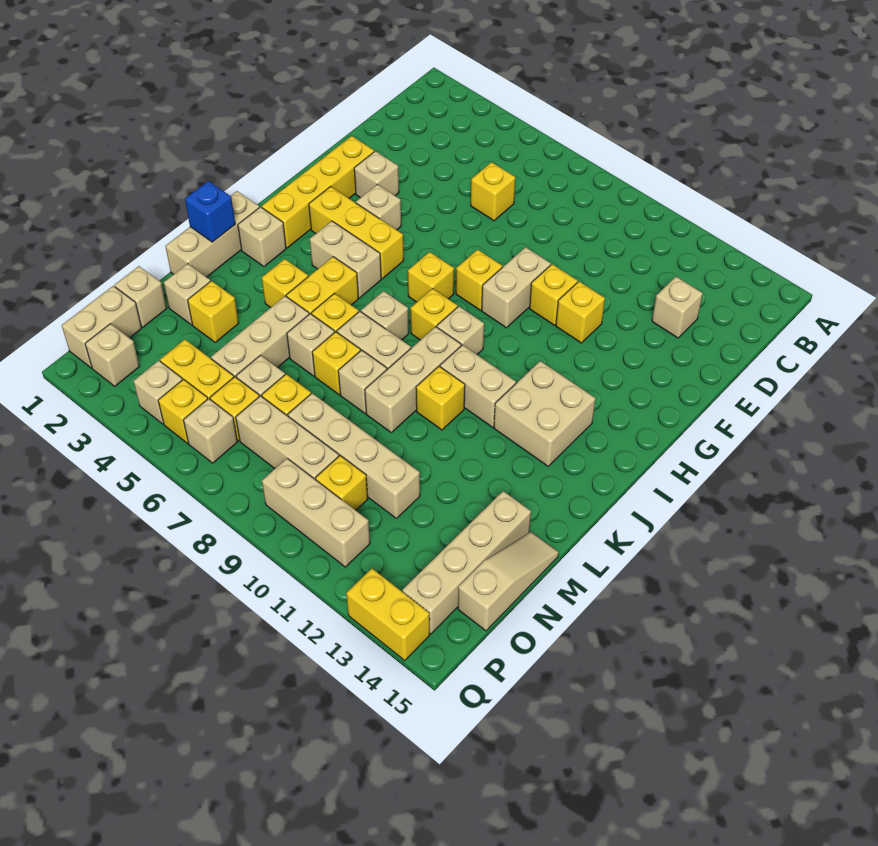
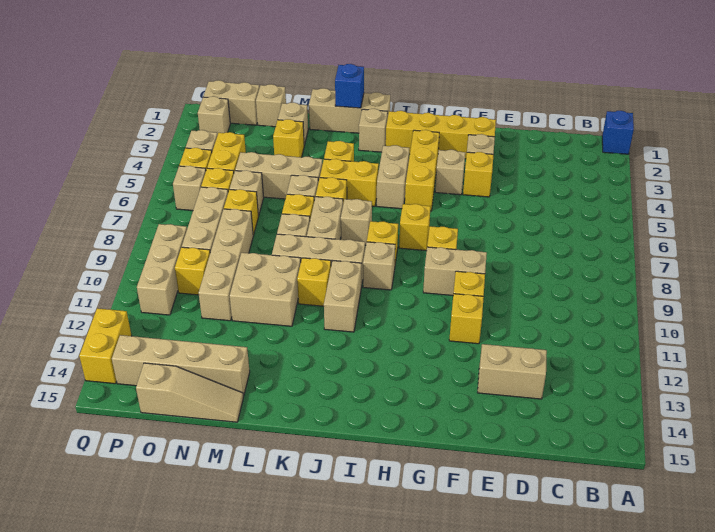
none -> blue 1x1 brick [602,111,634,154]
yellow 1x1 brick [471,162,515,221] -> yellow 1x1 brick moved to [463,152,493,197]
tan 1x1 brick [652,277,703,338] -> tan 1x2 brick [478,344,547,399]
tan 2x2 brick [494,361,595,466] -> tan 2x2 brick moved to [230,253,301,326]

